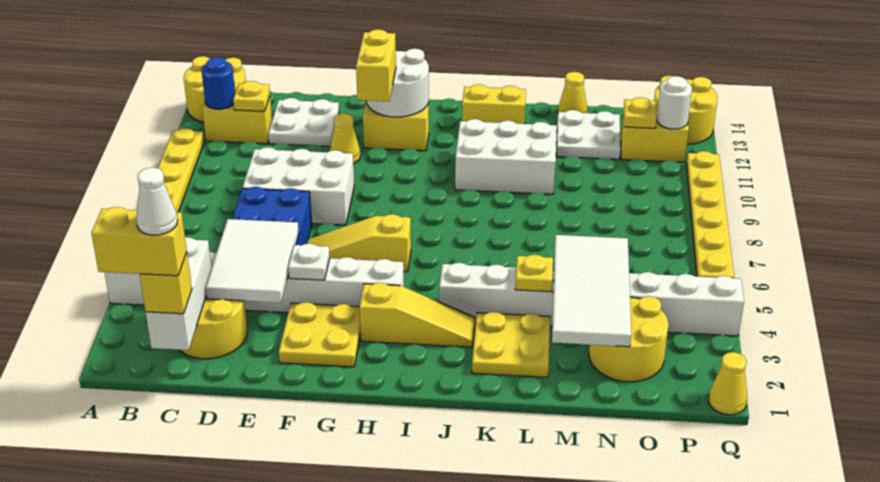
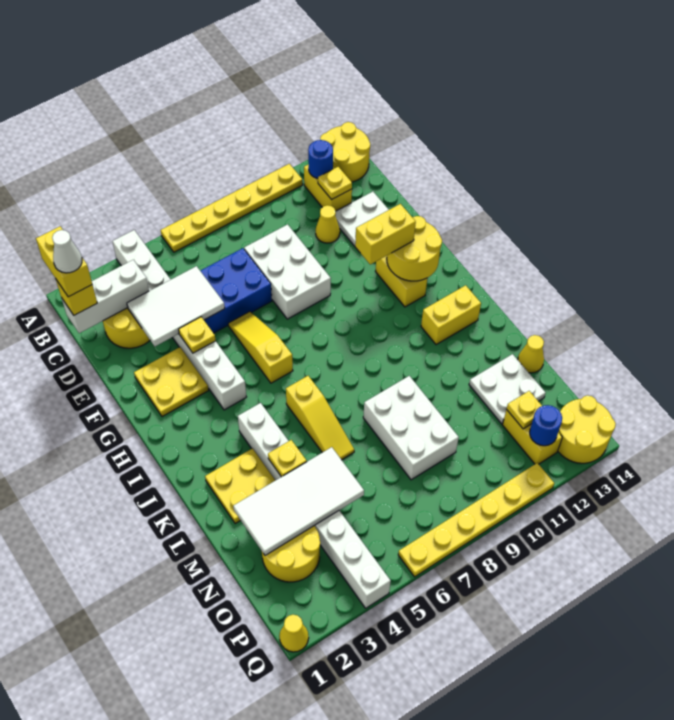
white 1x1 plate [288,244,330,280] -> yellow 1x1 plate [179,317,216,353]
yellow 1x1 cone [330,113,360,164] -> yellow 1x1 cone moved to [316,205,340,243]
white 2x2 round brick [366,49,429,117] -> yellow 2x2 round brick [387,216,442,281]
yellow 1x3 slope [359,283,475,347] -> yellow 1x3 slope moved to [286,376,354,460]
white 2x3 brick [455,119,557,194] -> white 2x3 brick moved to [363,376,459,480]
yellow 1x2 brick [462,84,526,124] -> yellow 1x2 brick turned to [421,285,481,345]
white 1x1 round brick [657,76,692,129] -> blue 1x1 round brick [530,405,562,446]

